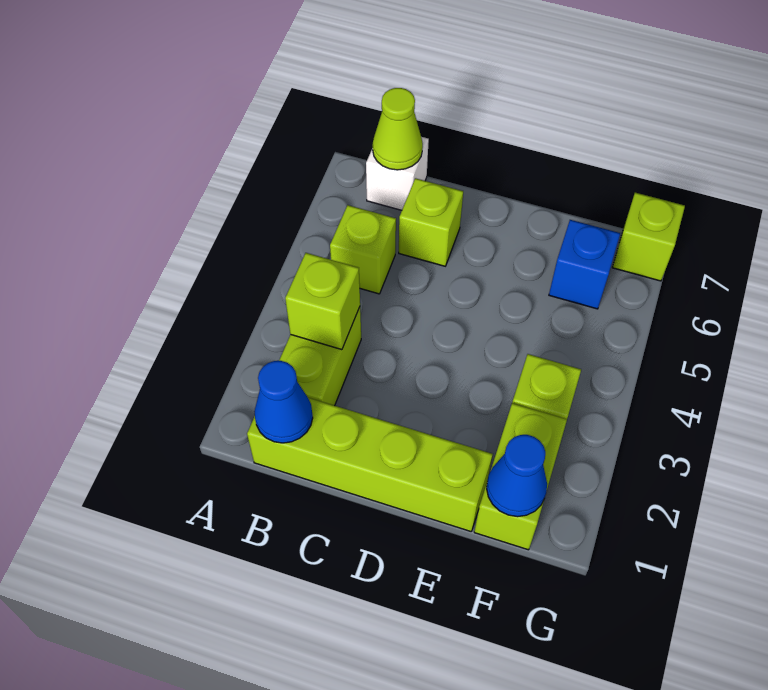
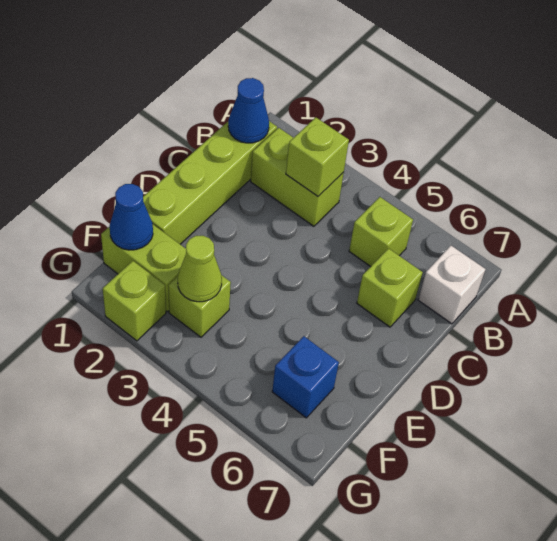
lime 1x1 cone [373,88,423,170] -> lime 1x1 cone moved to [178,236,222,302]
lime 1x1 brick [612,193,685,281] -> lime 1x1 brick moved to [103,261,166,341]

